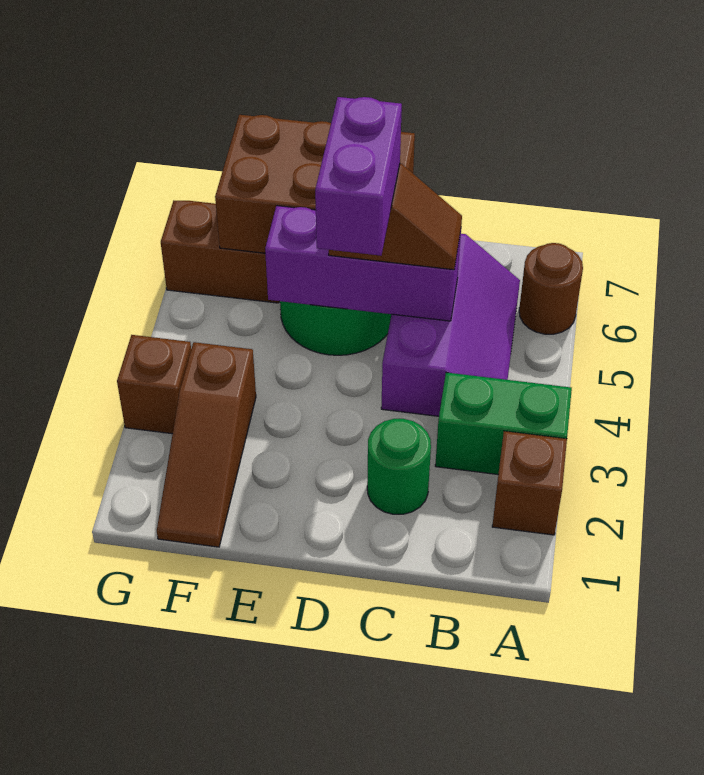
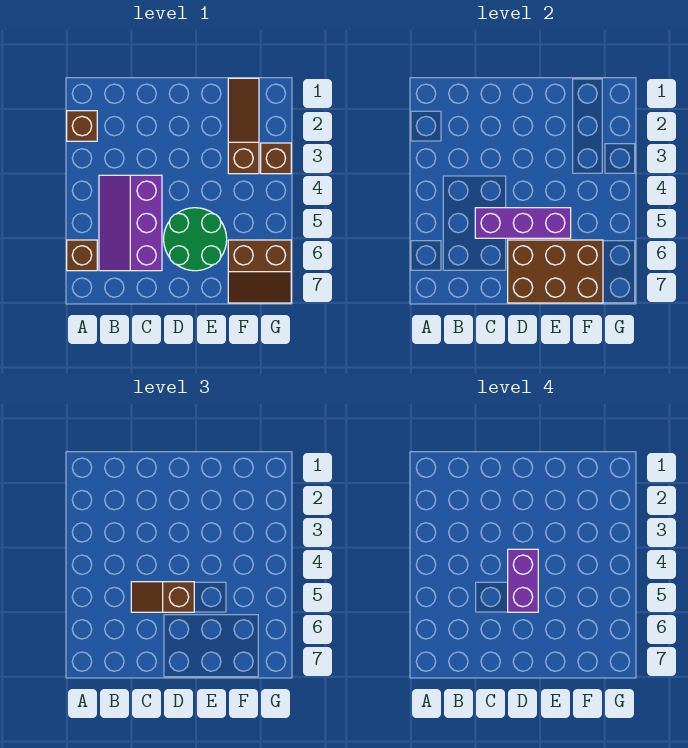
green 1x2 brick [435,373,572,474] -> none
brown 1x1 round brick [519,243,583,334] -> brown 1x1 brick [67,240,97,271]
green 1x1 round brick [367,419,431,514] -> none

